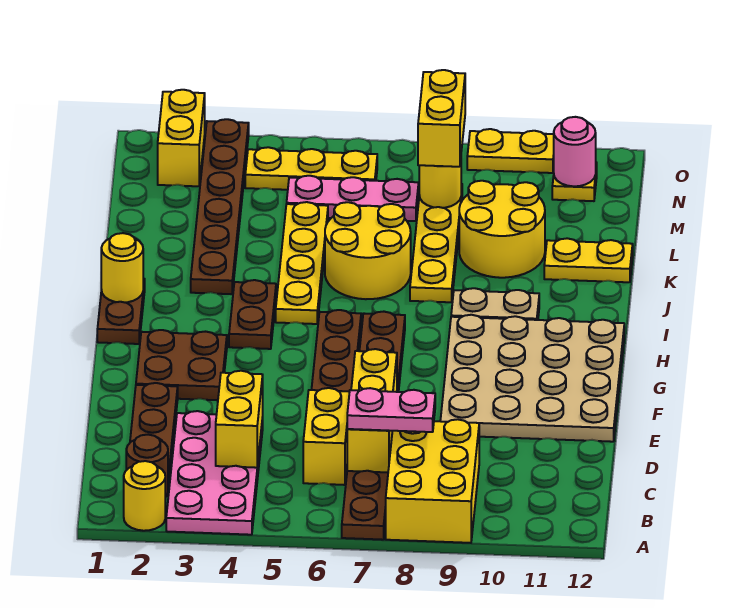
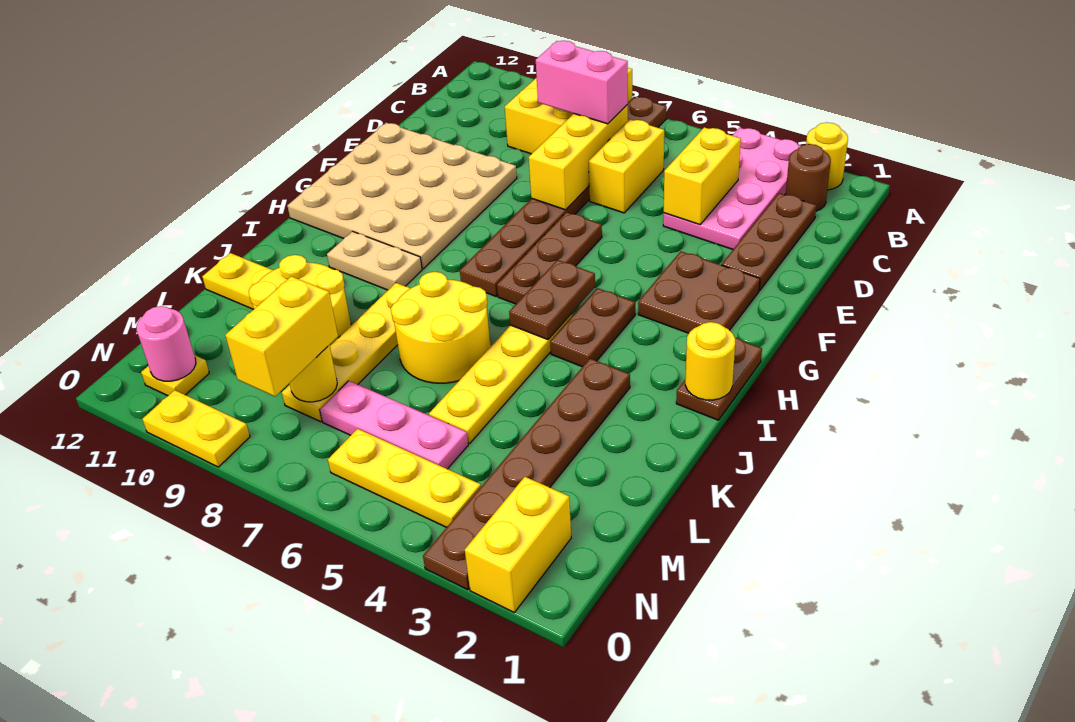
pink 1x2 plate [347,388,435,432] -> pink 1x2 brick [536,41,628,124]
none -> brown 1x2 plate [509,260,595,340]

